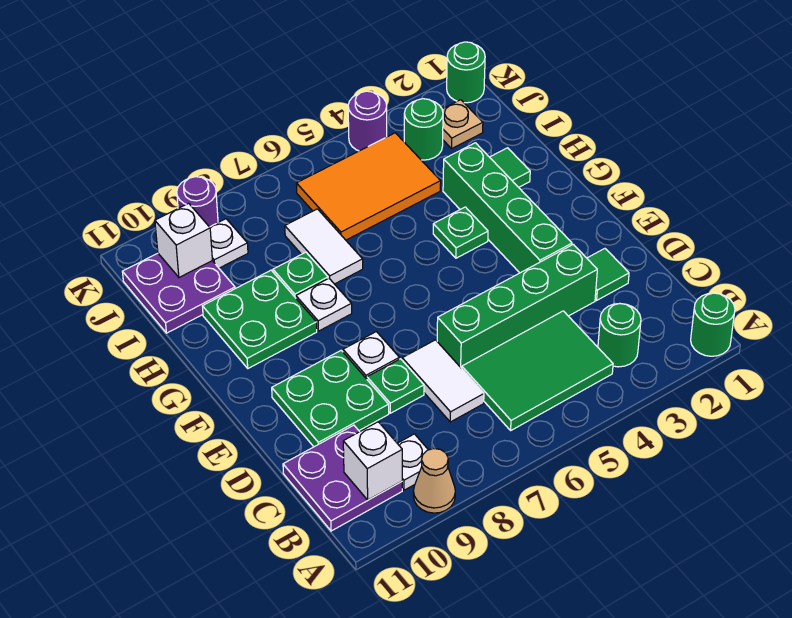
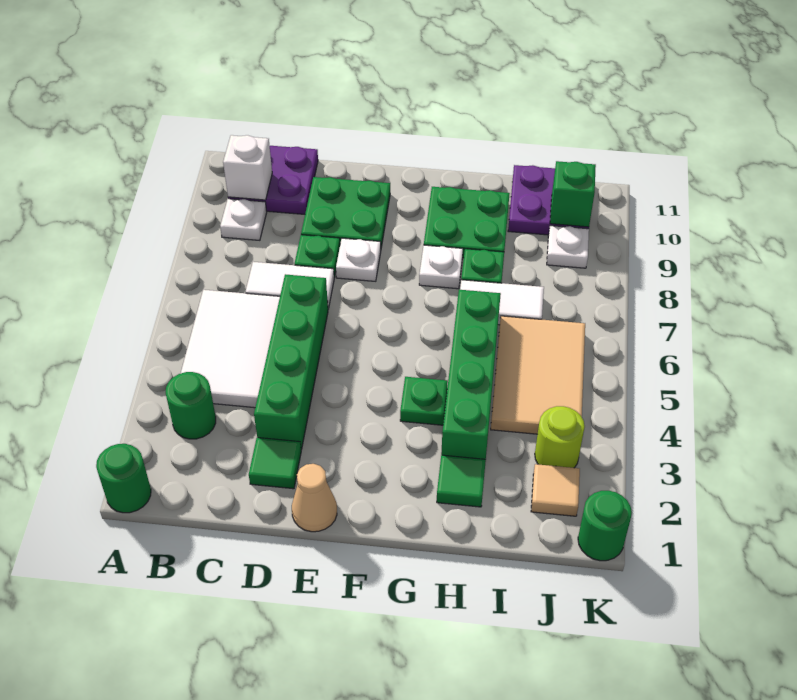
tan 1x1 cone [413,449,455,513] -> tan 1x1 cone moved to [292,464,337,532]
green 2x3 tile [462,311,613,430] -> white 2x3 tile [181,290,280,408]
green 1x4 brick [443,143,572,273] -> green 1x4 brick turned to [441,290,501,459]
orange 2x3 tile [296,133,441,240] -> tan 2x3 tile [491,316,585,434]
tan 1x1 plate [442,100,483,148] -> tan 1x1 tile [531,464,580,516]
green 1x1 round brick [404,99,443,160] -> lime 1x1 round brick [535,406,585,468]
white 1x1 brick [155,203,212,277] -> green 1x1 brick [550,161,596,227]
purple 1x1 round brick [348,91,387,151] -> none
purple 1x1 round brick [177,177,218,227] -> none

